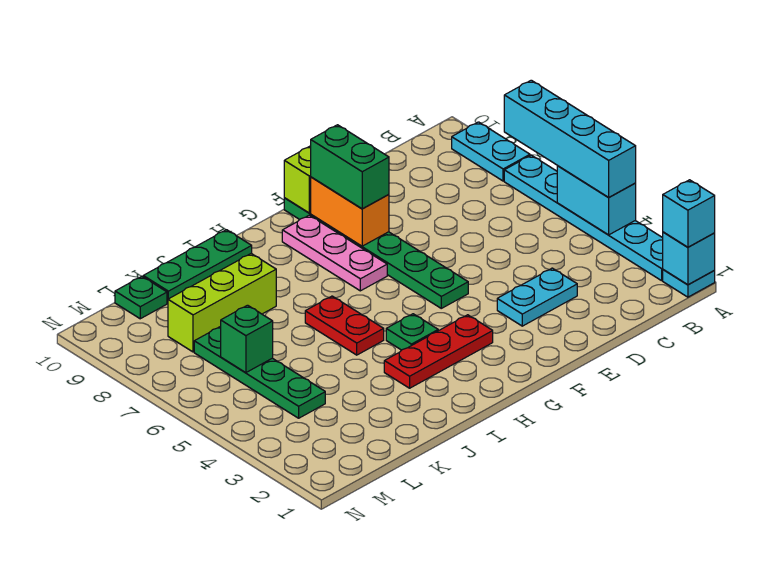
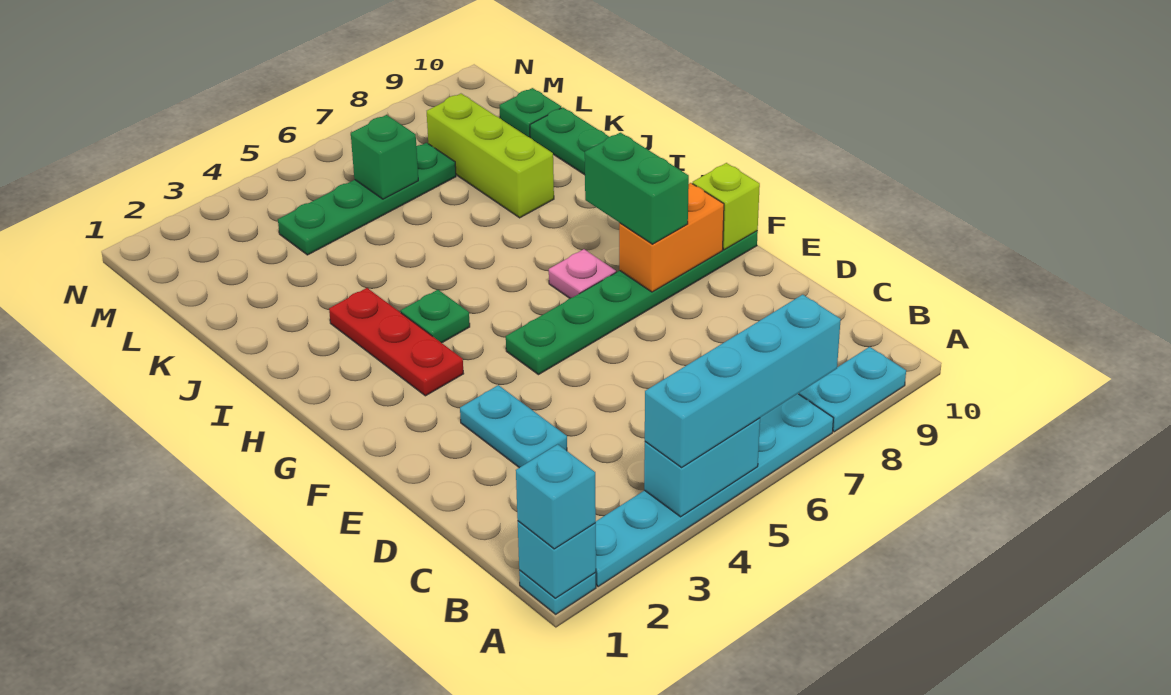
green 1x2 brick [311,125,389,209] -> green 1x2 brick turned to [585,133,689,244]
pink 1x3 plate [282,215,387,291] -> pink 1x1 plate [549,249,616,298]
red 1x2 plate [305,296,384,355] -> none

